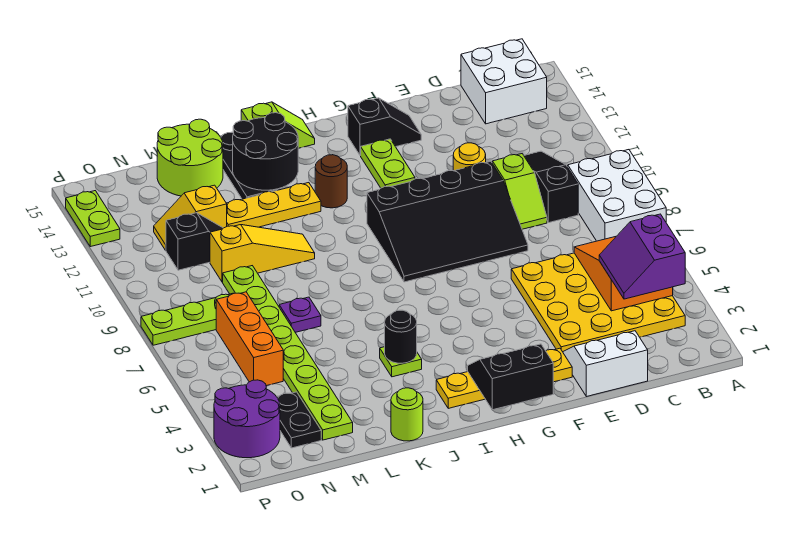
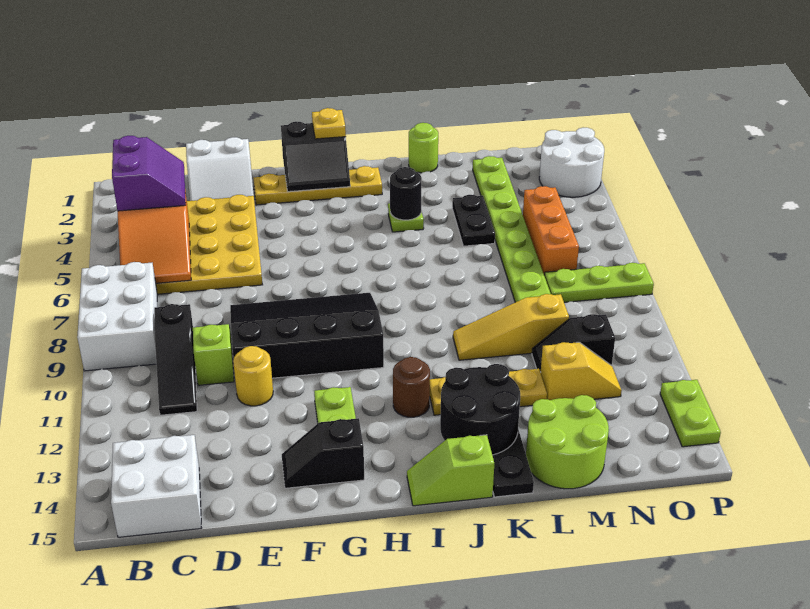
none -> yellow 1x1 plate [312,108,346,139]
purple 1x1 plate [279,297,321,332] -> none
black 1x2 plate [277,392,321,448] -> black 1x2 plate moved to [452,195,495,246]
purple 2x2 round brick [214,380,280,458] -> white 2x2 round brick [539,128,604,197]

